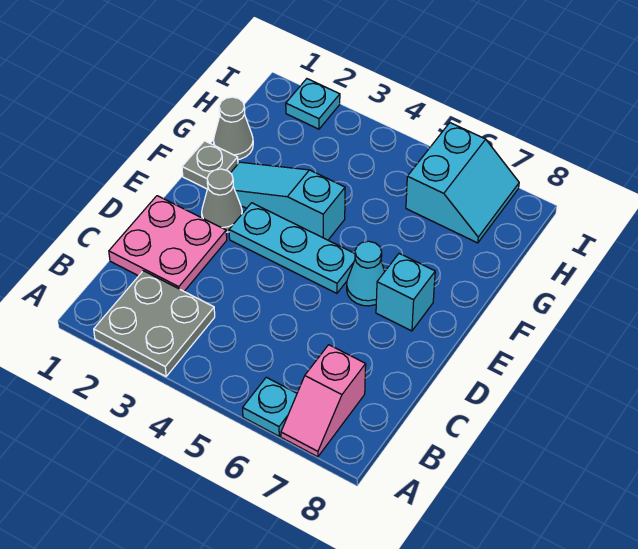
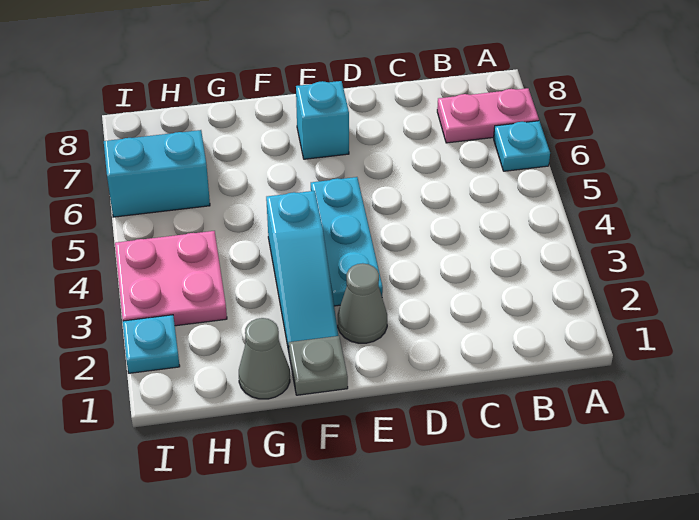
grey 2x2 plate [94,271,215,376] -> none
pink 1x2 slope [281,345,366,457] -> pink 1x2 plate [437,88,539,143]
pink 2x2 plate [109,196,227,291] -> pink 2x2 plate moved to [115,231,227,326]
cyan 1x1 cone [347,241,385,306] -> none

